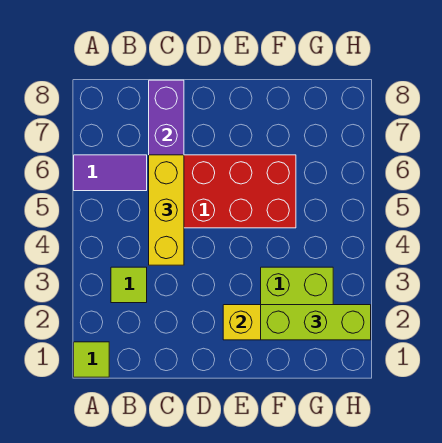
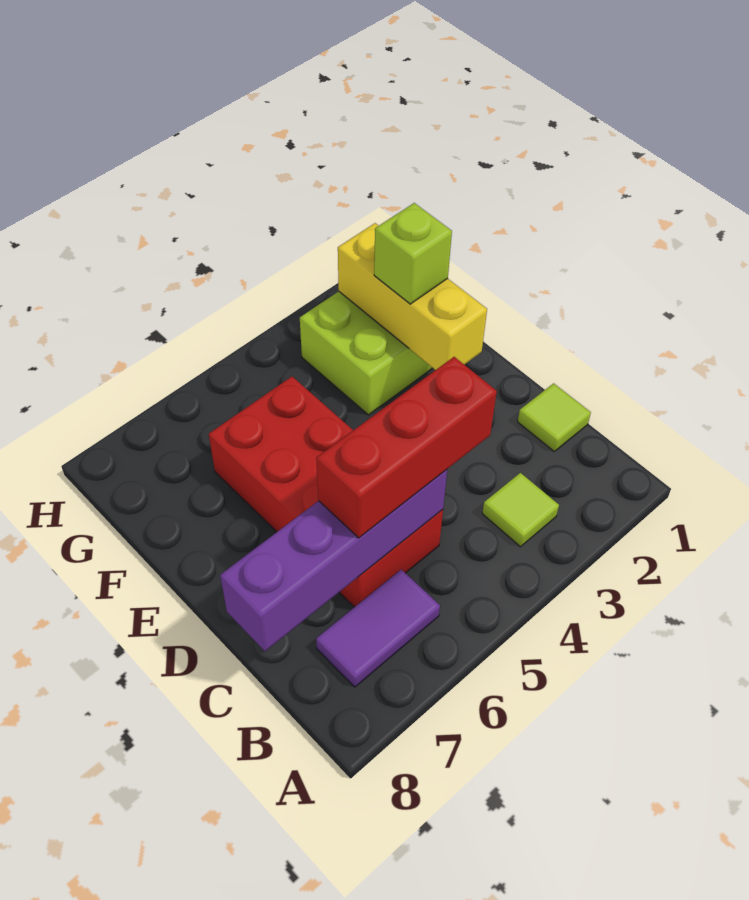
lime 1x1 tile [74,342,109,377] -> lime 1x1 tile moved to [518,383,591,451]
purple 1x2 tile [74,155,147,191] -> purple 1x2 tile turned to [316,569,440,687]
yellow 1x3 brick [149,155,184,265] -> red 1x3 brick [316,357,497,538]
lime 1x3 brick [261,305,371,340] -> lime 1x1 brick [374,203,452,304]

